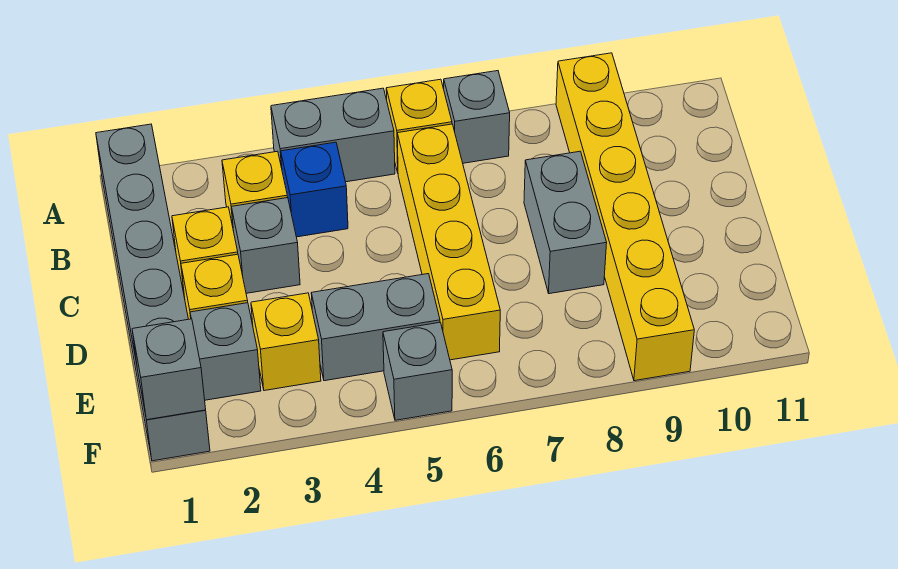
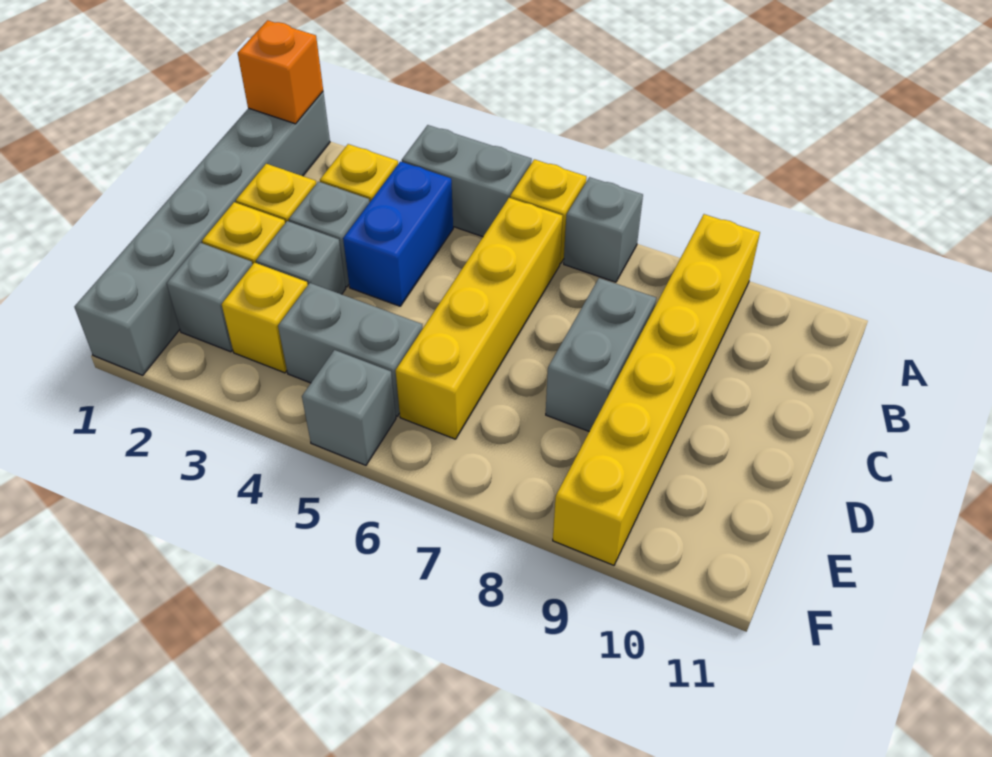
none -> orange 1x1 brick [238,20,323,124]
blue 1x1 brick [281,142,348,237] -> blue 1x2 brick [343,162,453,306]
grey 1x1 brick [132,319,206,420] -> grey 1x1 brick moved to [256,221,346,294]

